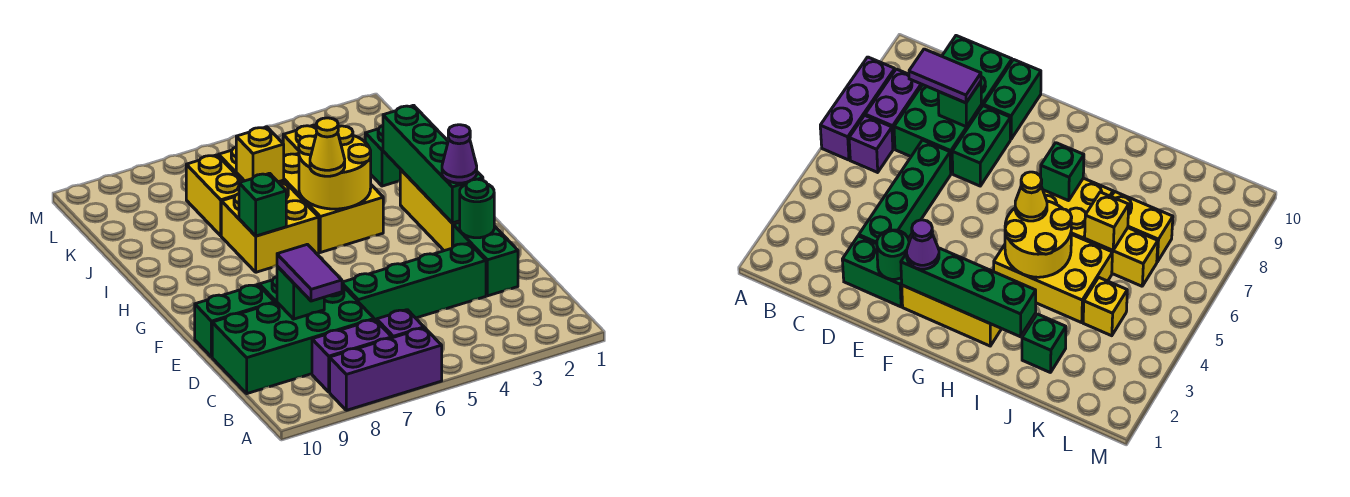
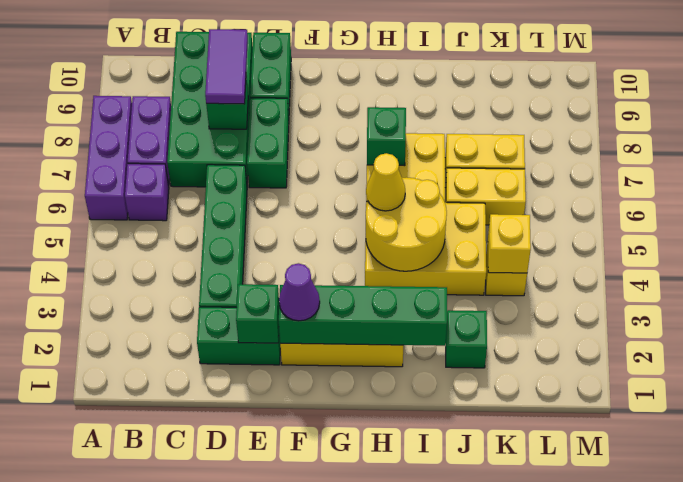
purple 1x2 tile [277,244,342,301] -> purple 1x2 tile turned to [205,29,248,104]
green 1x1 round brick [460,179,494,238] -> green 1x1 brick [236,284,279,343]
yellow 1x1 brick [236,127,284,182] -> yellow 1x1 brick moved to [488,214,531,273]

